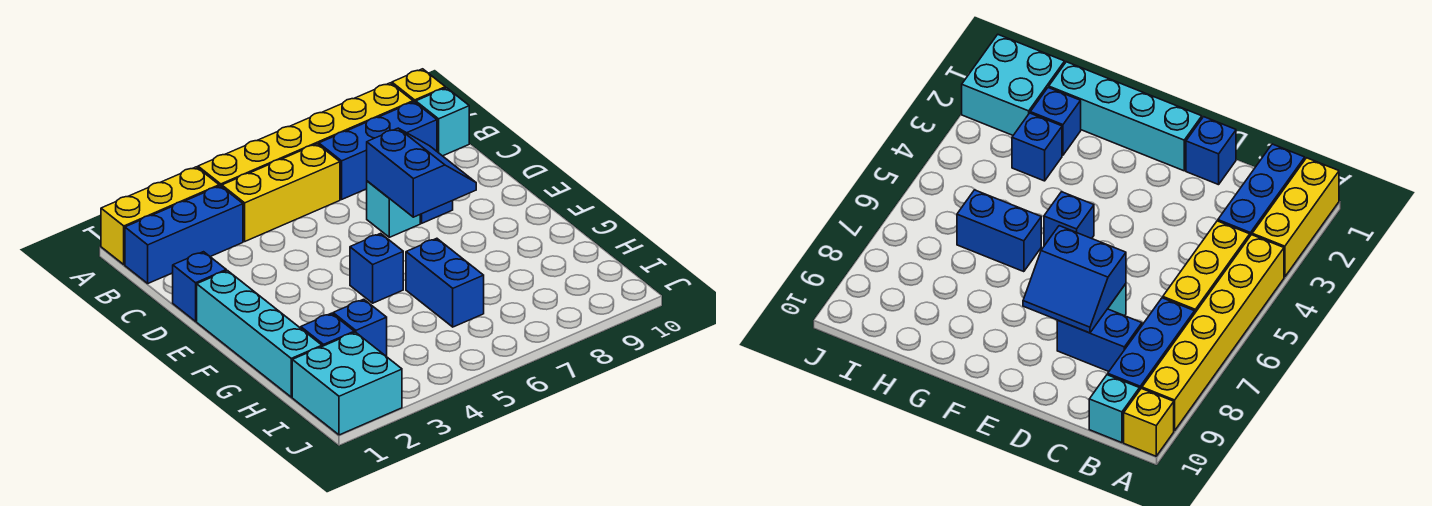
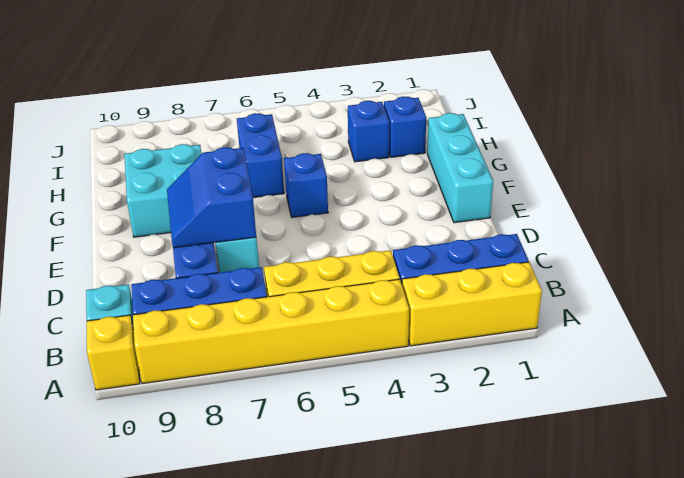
blue 1x1 brick [173,252,226,321] -> none
cyan 1x4 brick [197,271,322,397] -> cyan 1x3 brick [427,113,493,223]
cyan 2x2 brick [292,332,402,435] -> cyan 2x2 brick moved to [124,144,202,237]

